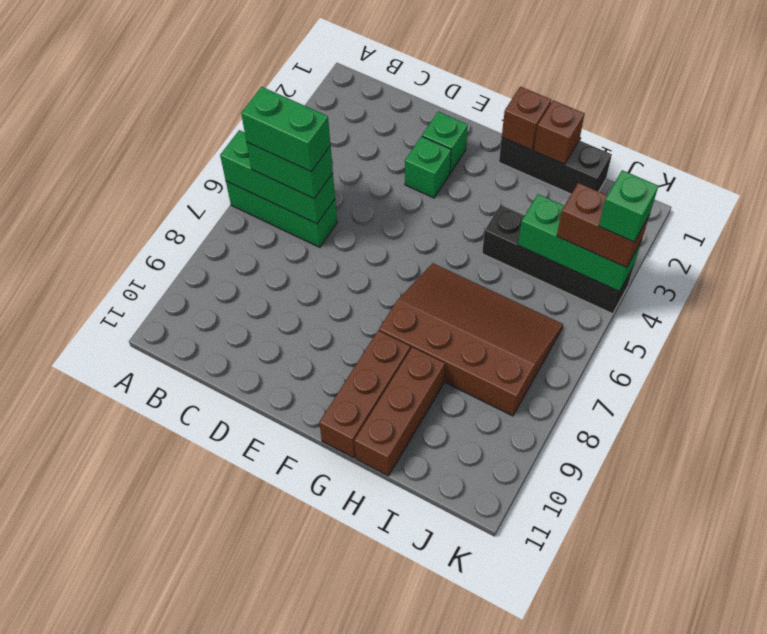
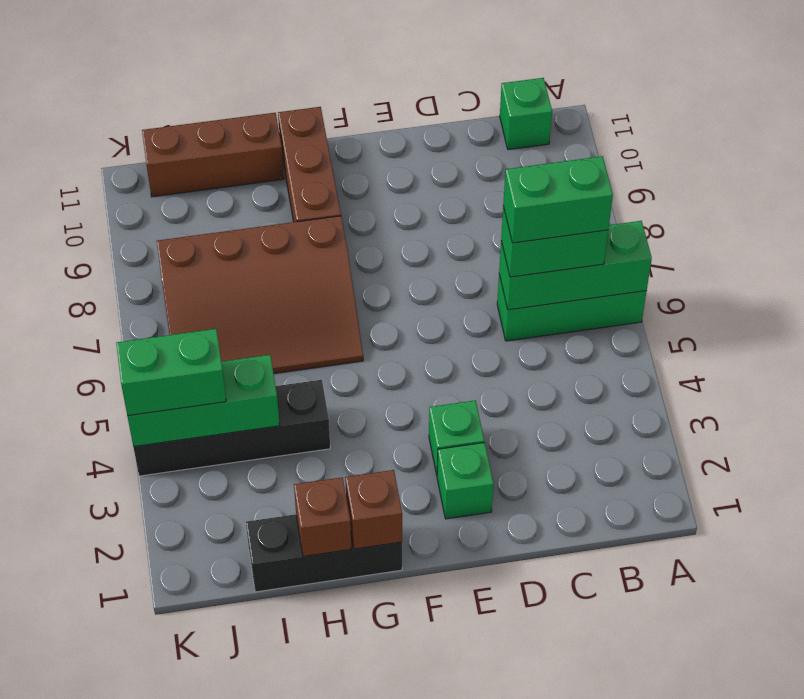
brown 1x3 brick [354,347,445,476] -> brown 1x3 brick turned to [142,113,284,197]
brown 1x2 brick [557,183,649,268] -> green 1x2 brick [116,329,226,416]
green 1x1 brick [599,170,658,242] -> green 1x1 brick moved to [500,78,552,150]

